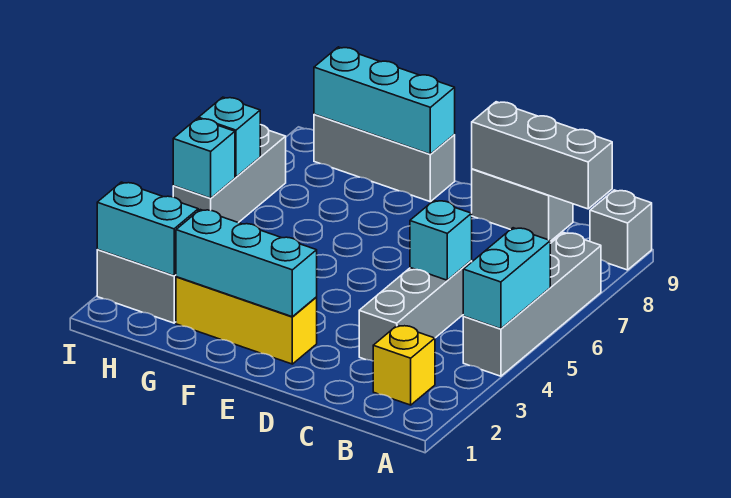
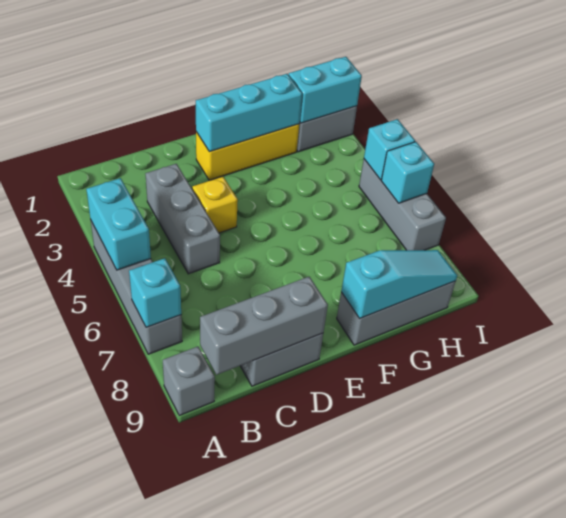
yellow 1x1 brick [373,325,435,405] -> yellow 1x1 brick moved to [192,177,238,233]
cyan 1x1 brick [410,200,472,280] -> cyan 1x1 brick moved to [129,258,181,327]
cyan 1x3 brick [314,47,455,154] -> cyan 1x3 slope [341,250,457,319]

